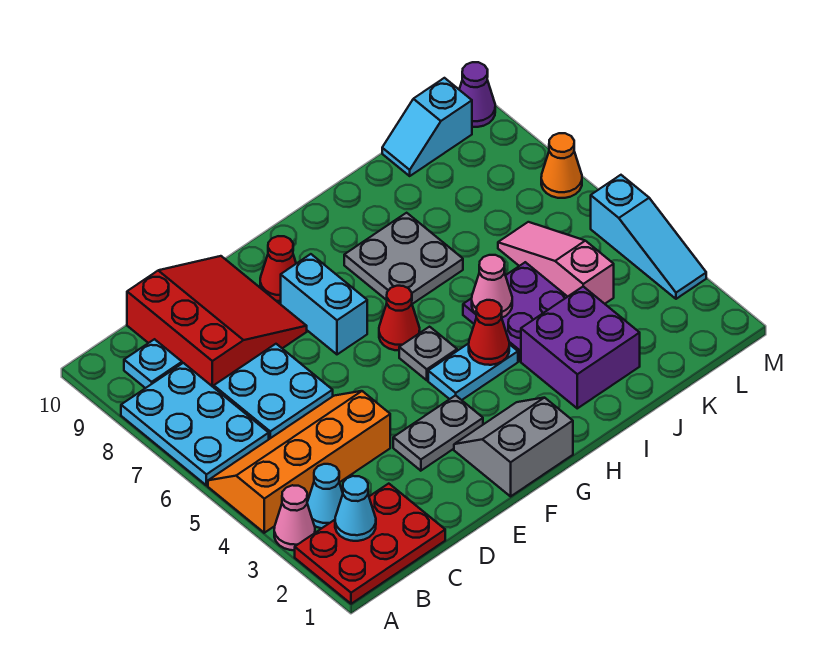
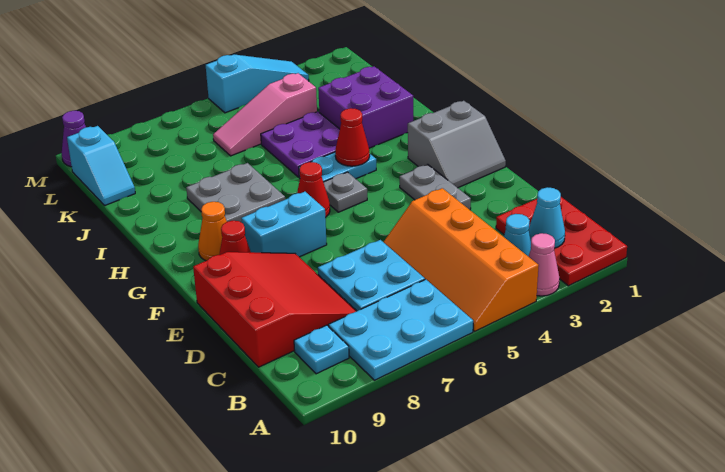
red 3x3 slope [127,256,307,387] -> red 3x3 slope turned to [193,252,356,367]
grey 2x2 slope [454,398,573,496] -> grey 2x2 slope turned to [408,101,506,188]
cyan 1x2 plate [428,343,518,400] -> cyan 1x2 plate turned to [299,152,376,182]
pink 1x1 cone [472,255,512,318] -> none
orange 1x1 cone [541,133,582,198] -> orange 1x1 cone moved to [198,202,227,261]

